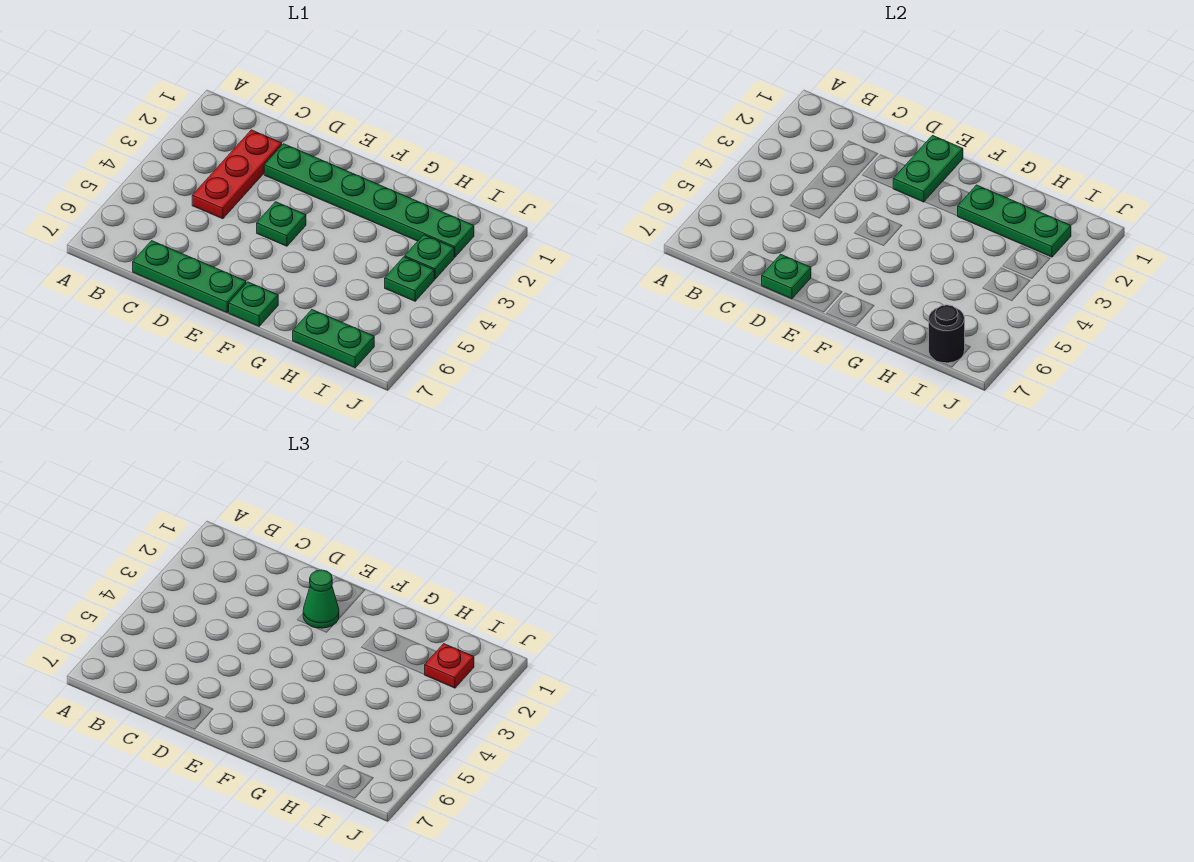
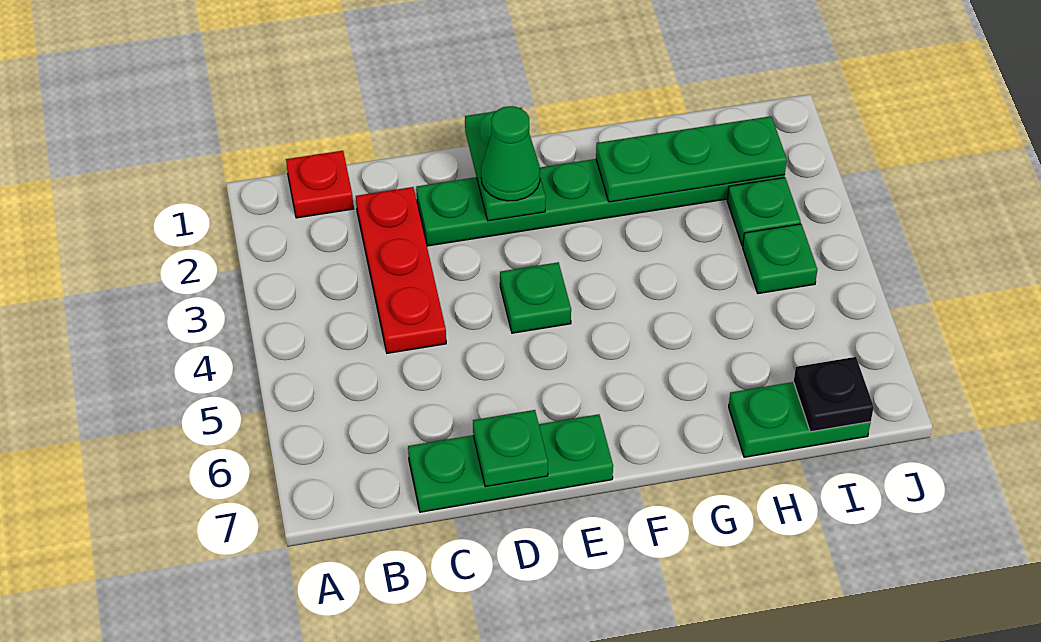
green 1x1 plate [229,282,278,326] -> none
red 1x1 plate [424,644,474,688] -> red 1x1 plate moved to [286,151,354,218]
black 1x1 round brick [929,305,965,363] -> black 1x1 plate [794,357,874,432]

